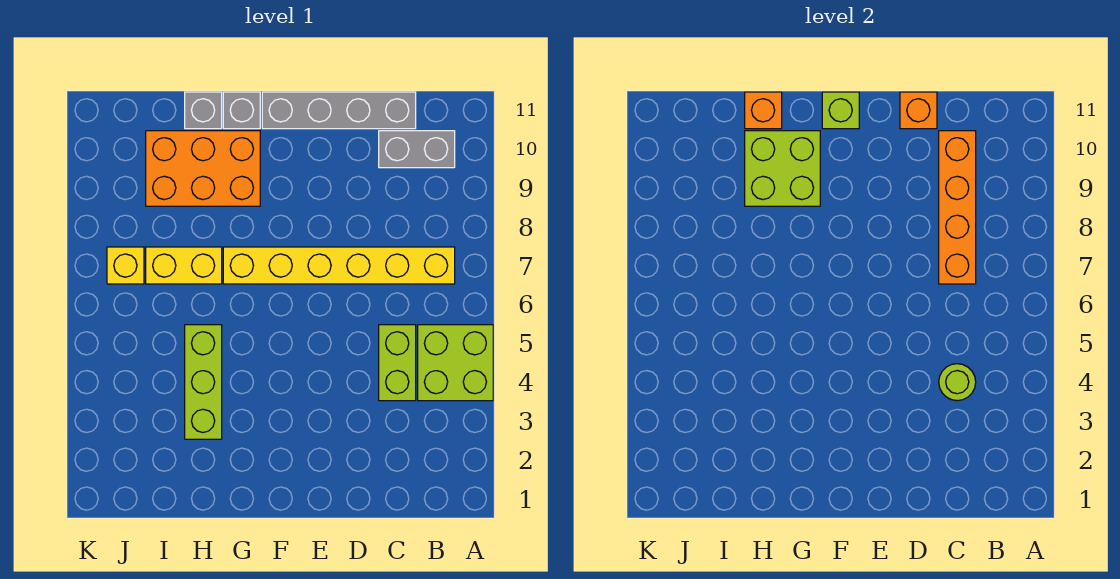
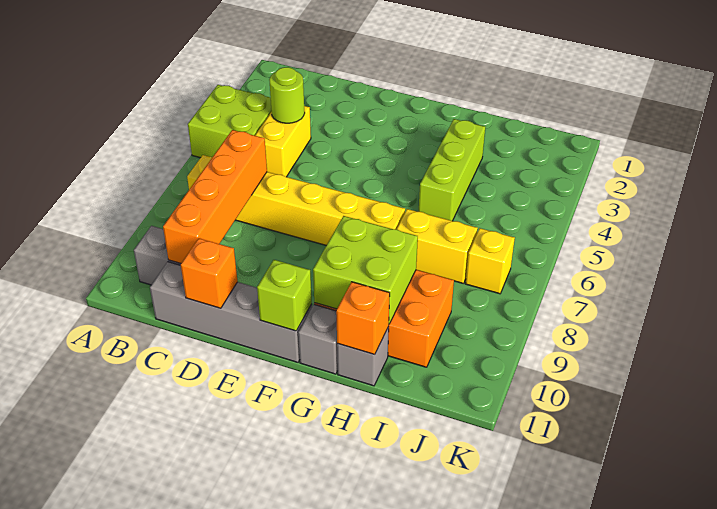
lime 1x2 brick [379,325,416,401] -> yellow 1x2 brick [255,106,311,177]

